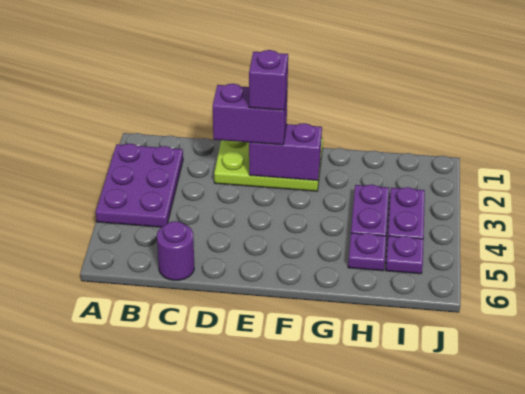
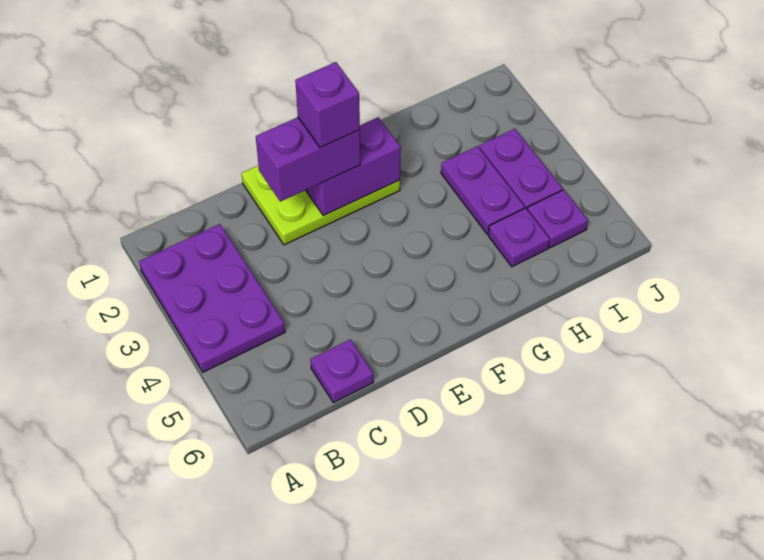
purple 1x1 round brick [157,221,194,280] -> purple 1x1 plate [310,339,373,403]

